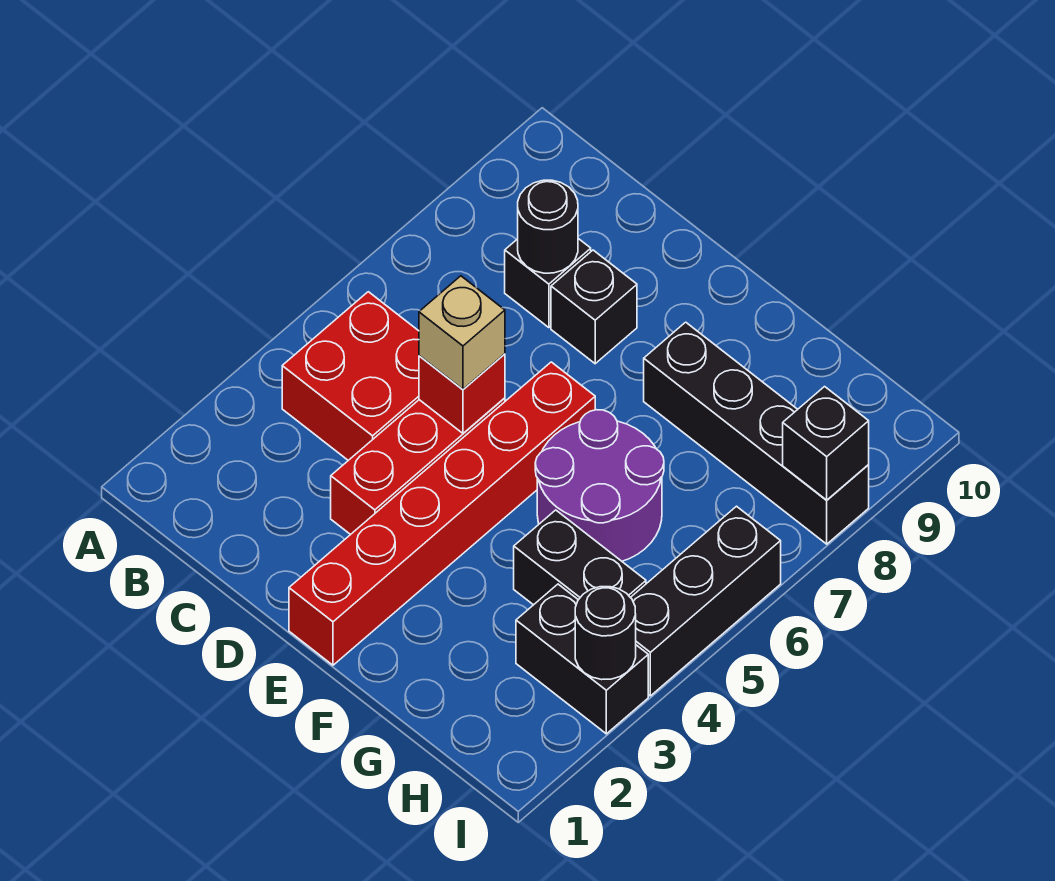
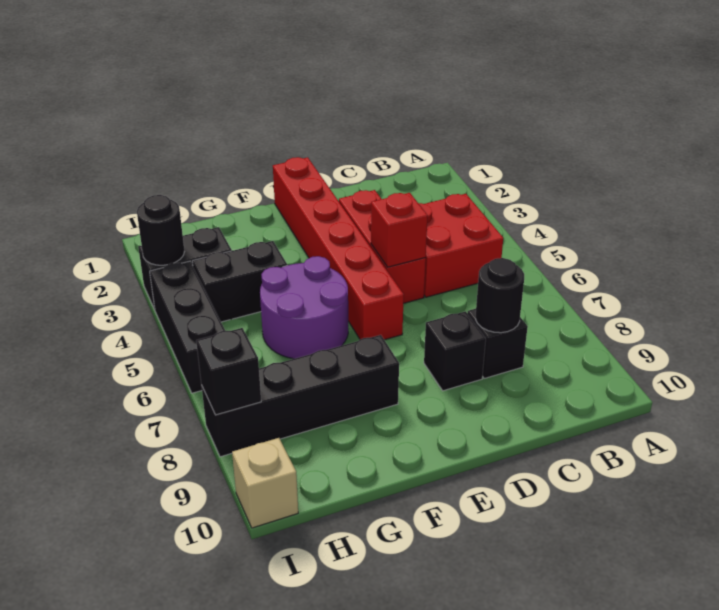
tan 1x1 brick [419,276,505,389] -> tan 1x1 brick moved to [232,438,298,528]

